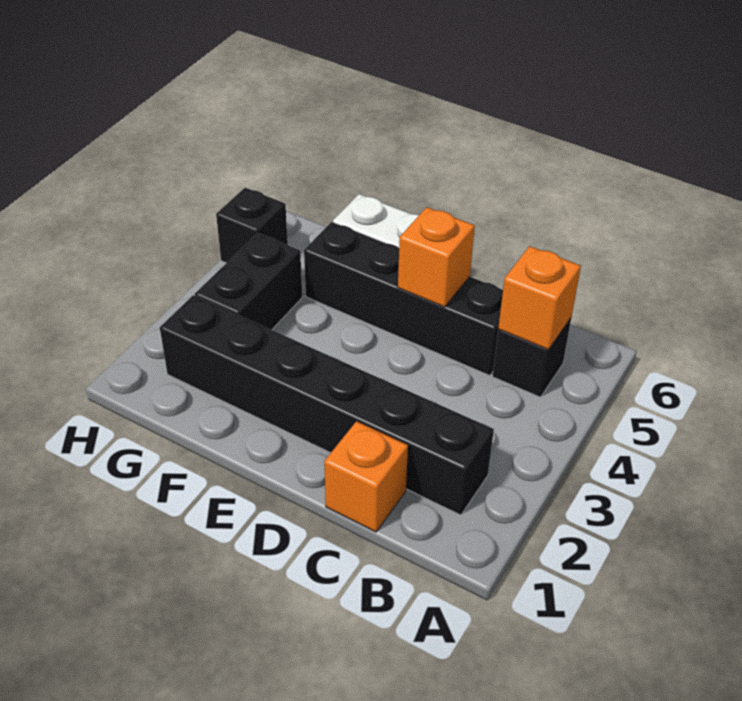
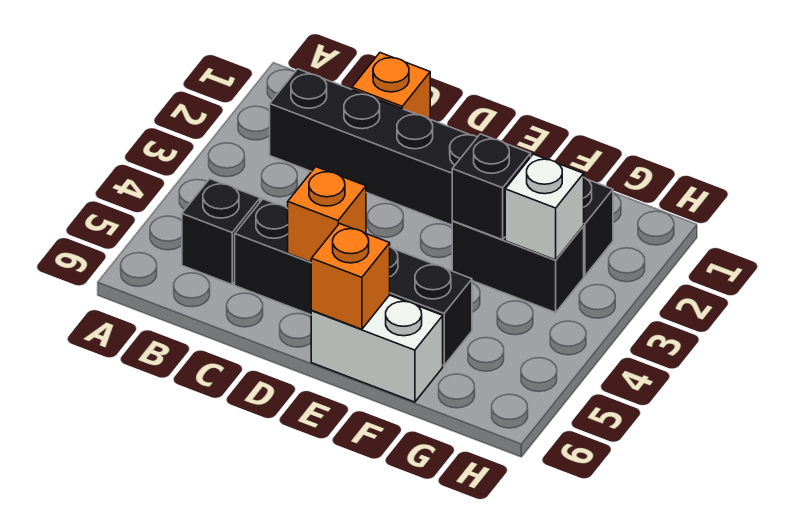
orange 1x1 brick [498,246,581,350] -> orange 1x1 brick moved to [311,224,390,329]
black 1x2 brick [195,233,302,330] -> black 1x2 brick turned to [452,221,584,312]
none -> white 1x1 brick [505,154,584,260]
black 1x1 brick [216,188,288,263] -> black 1x1 brick moved to [452,134,531,240]

